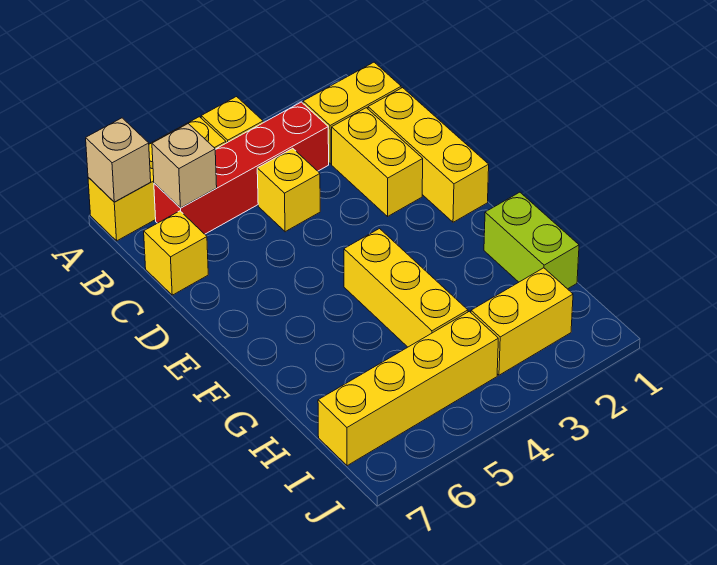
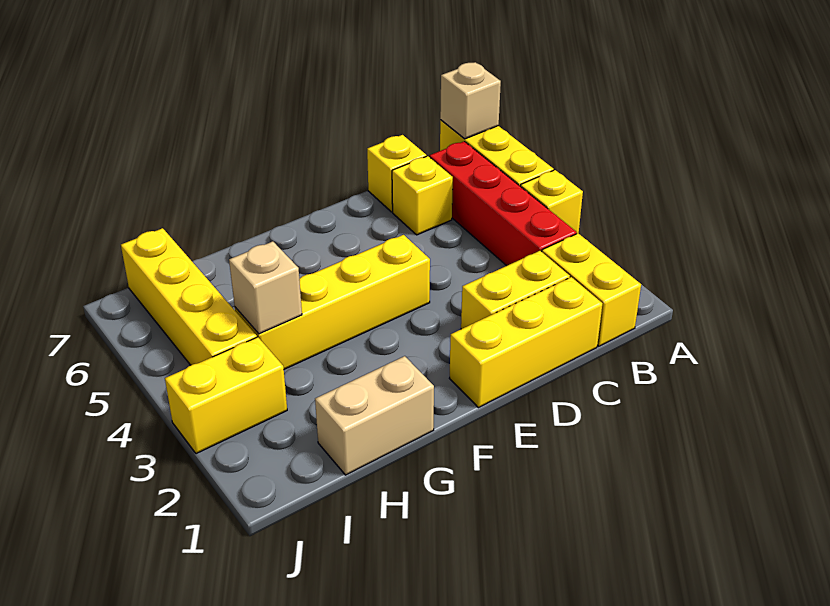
tan 1x1 brick [152,124,217,208] -> tan 1x1 brick moved to [229,241,302,334]
yellow 1x1 brick [257,148,320,232] -> yellow 1x1 brick moved to [392,156,453,235]
yellow 1x3 brick [344,229,468,347] -> yellow 1x4 brick [235,235,430,369]
lime 1x2 brick [484,192,579,289] -> tan 1x2 brick [315,356,434,475]
yellow 1x2 brick [471,268,573,375] -> yellow 1x2 brick turned to [165,337,287,454]

